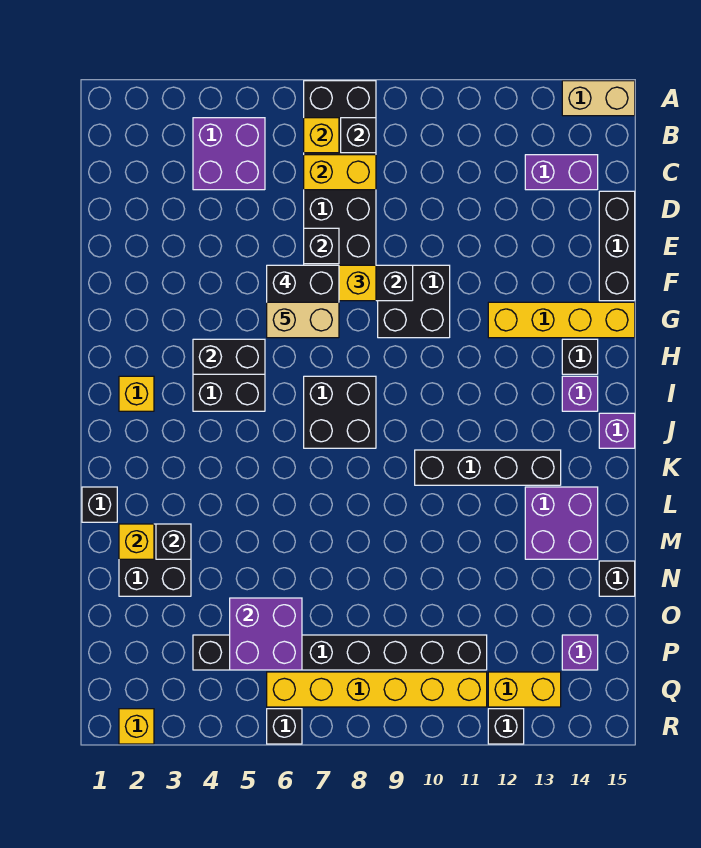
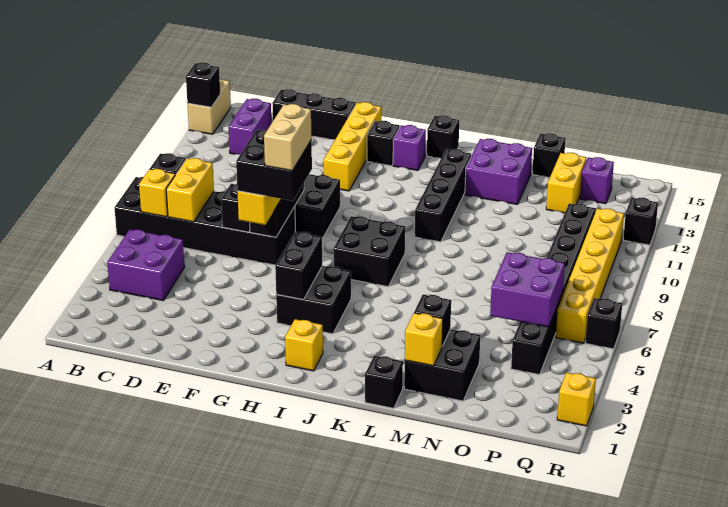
none -> black 1x1 brick [186,62,220,107]
purple 1x1 brick [599,413,635,448] -> black 1x1 brick [427,115,459,158]
yellow 1x2 brick [488,672,561,707] -> yellow 1x2 brick moved to [546,153,586,213]

